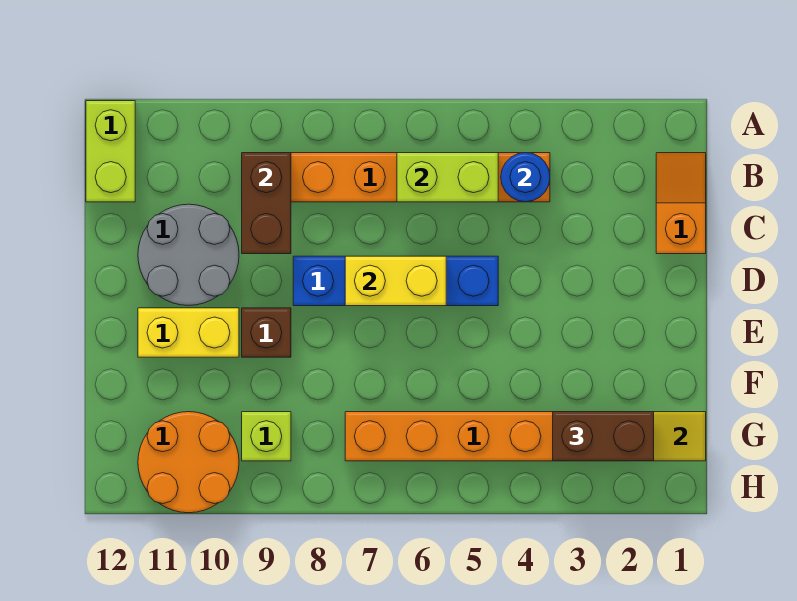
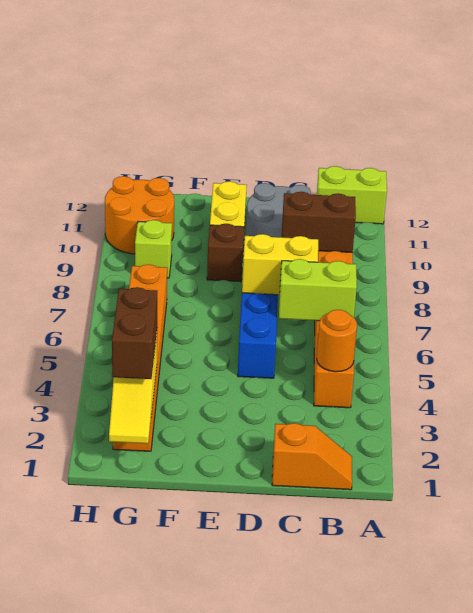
blue 1x1 round brick [501,153,550,202] -> orange 1x1 round brick [317,310,357,372]
lime 1x2 brick [397,153,498,202] -> lime 1x2 brick turned to [279,259,357,321]
yellow 1x2 brick [345,256,446,306] -> yellow 1x2 brick turned to [242,234,318,295]

